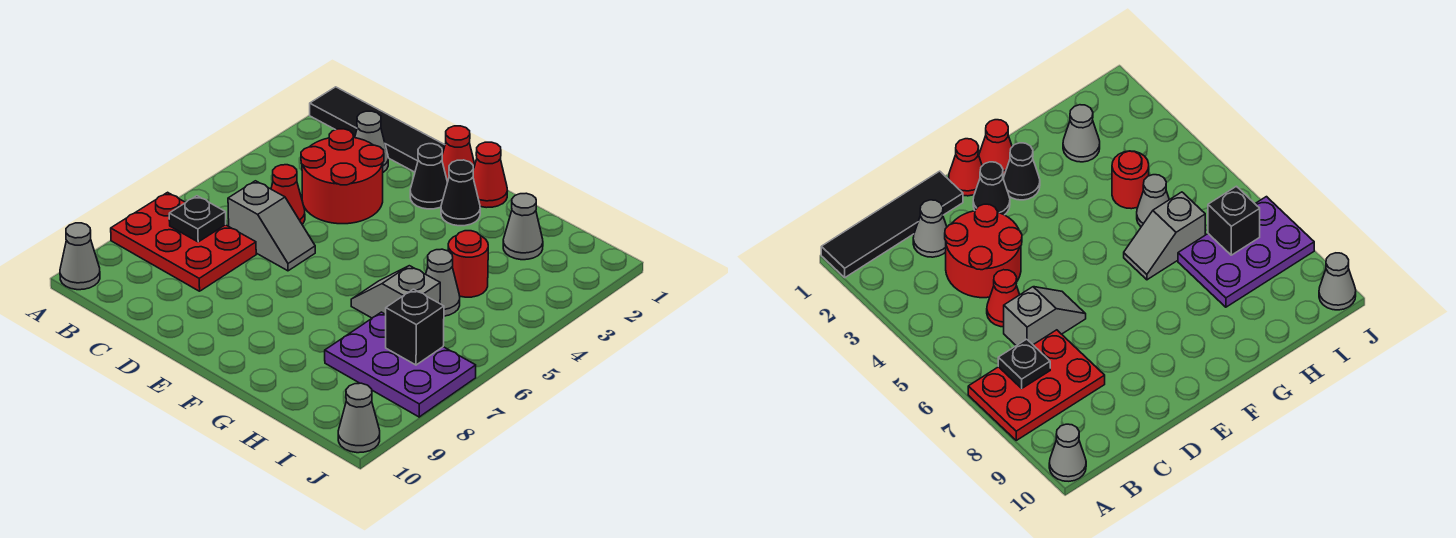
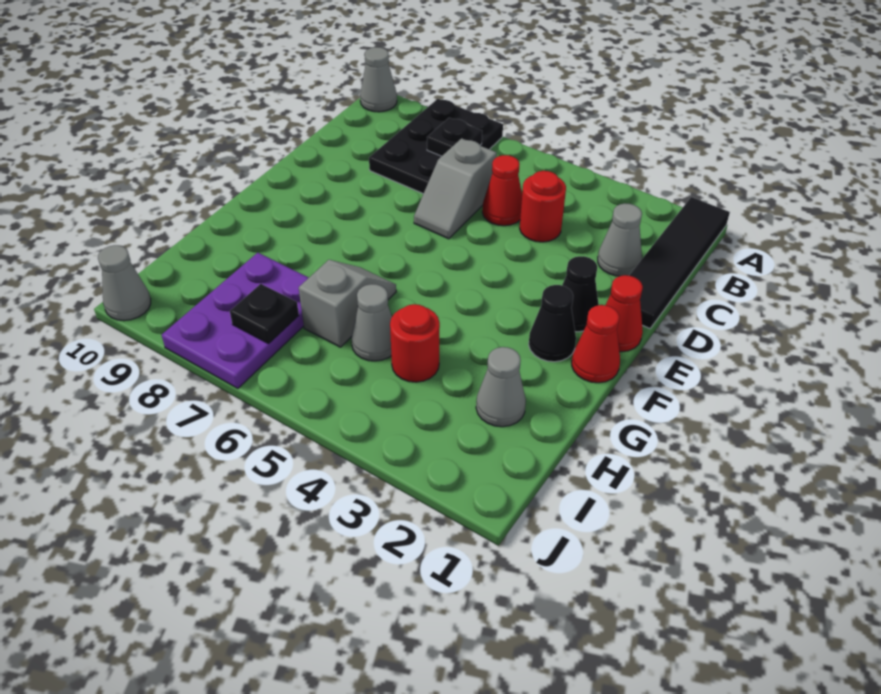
red 2x3 plate [111,192,256,291] -> black 2x3 plate [369,99,503,194]
red 2x2 round brick [301,129,384,224] -> red 1x1 round brick [520,171,566,242]
black 1x1 brick [386,289,444,365] -> black 1x1 plate [230,284,299,344]

